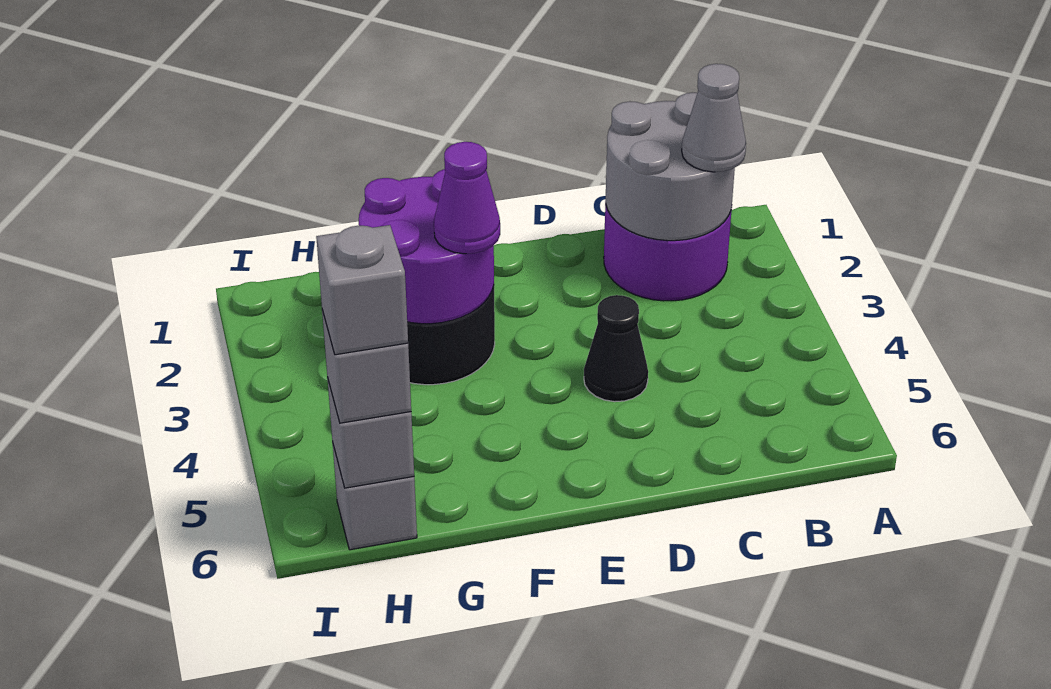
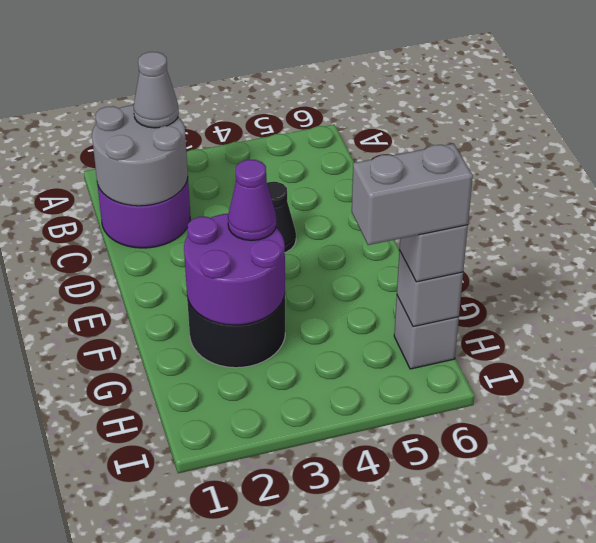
grey 1x1 brick [316,225,408,355] -> grey 1x2 brick [352,144,473,245]

